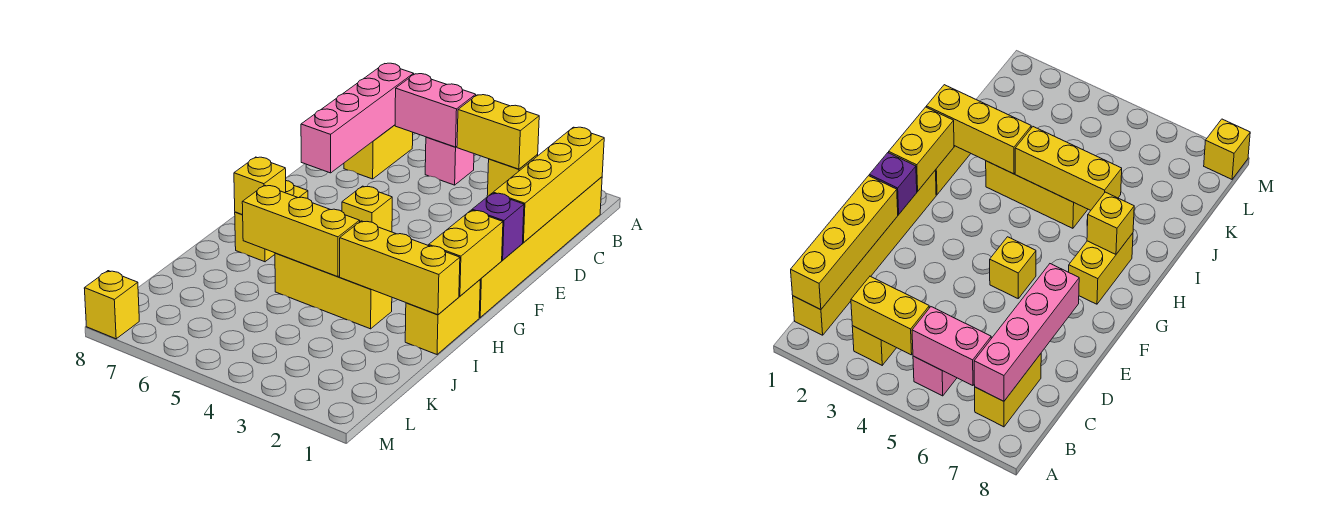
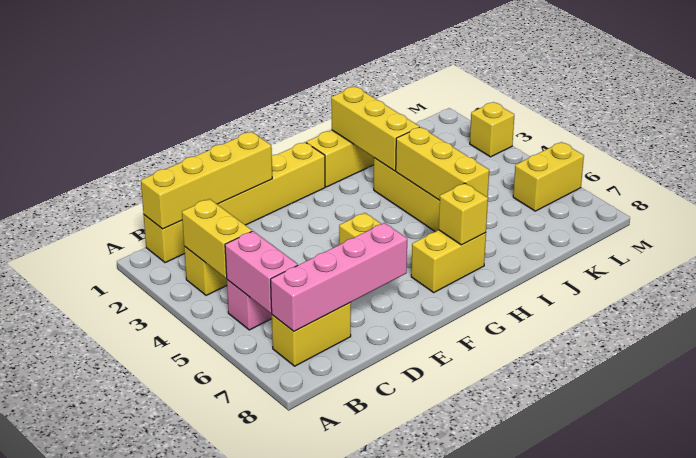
purple 1x1 brick [472,193,524,260] -> none
yellow 1x2 brick [429,210,503,296] -> yellow 1x2 brick moved to [513,142,584,211]
yellow 1x1 brick [84,271,139,339] -> yellow 1x1 brick moved to [470,102,514,157]

